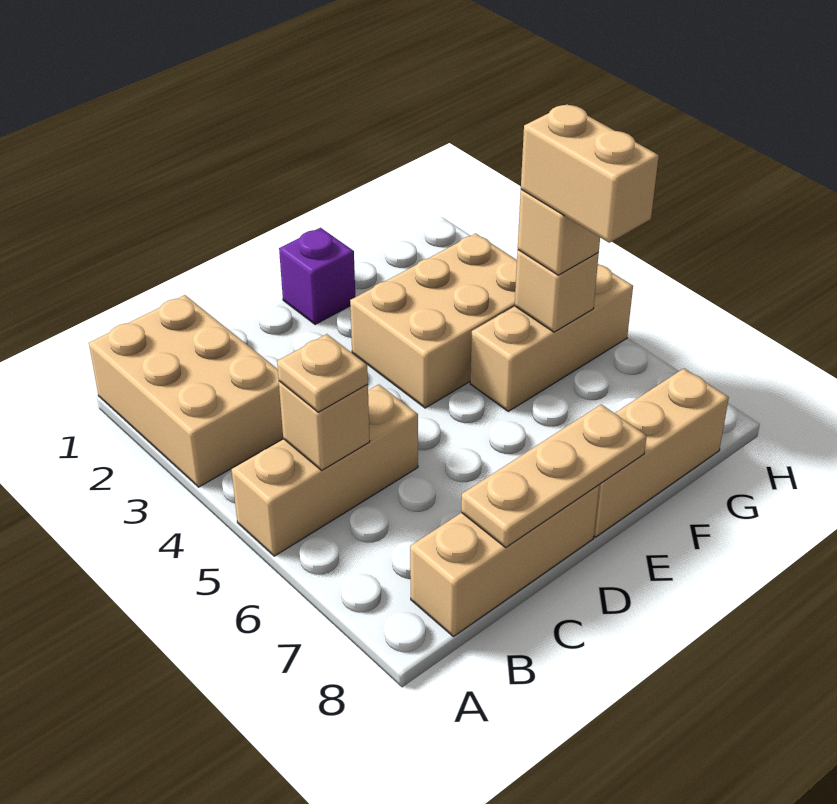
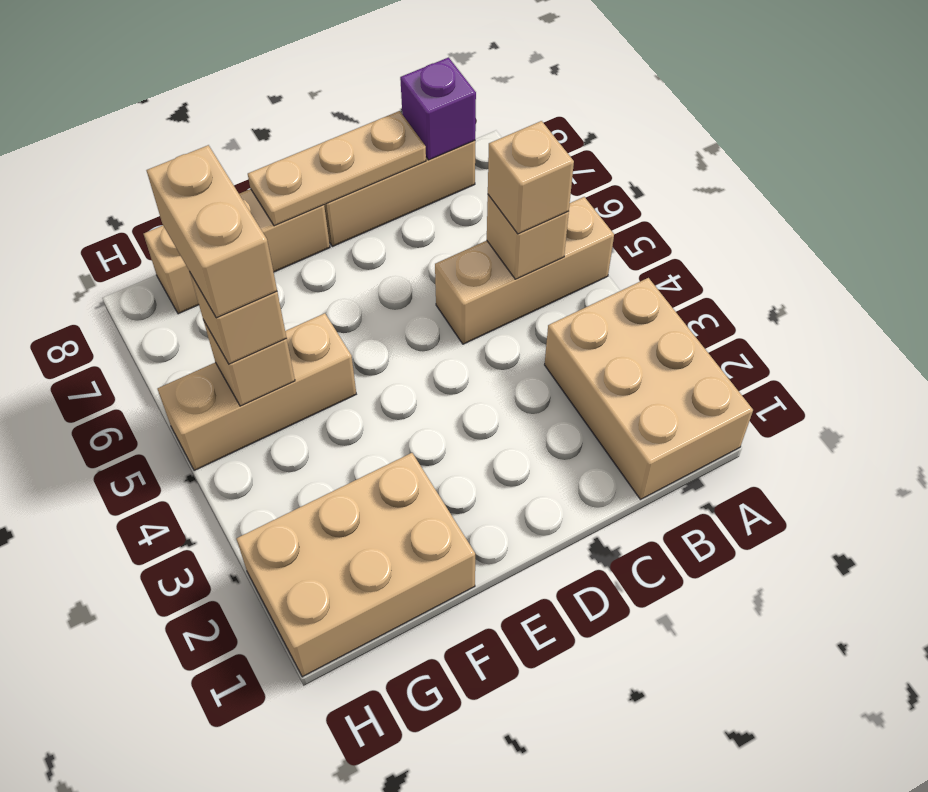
tan 1x1 plate [277,334,368,412] -> tan 1x1 brick [488,121,574,234]
purple 1x1 brick [279,228,355,325] -> purple 1x1 brick moved to [400,57,476,160]
tan 2x3 brick [350,233,517,408] -> tan 2x3 brick moved to [236,453,475,677]

